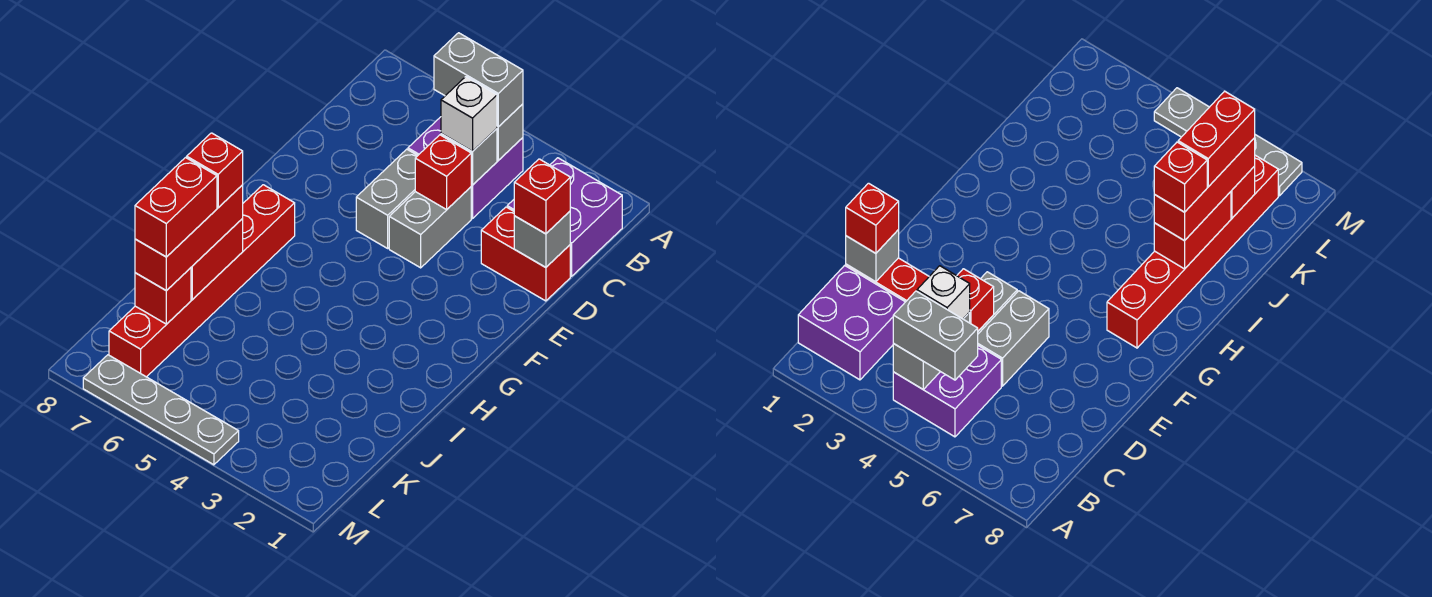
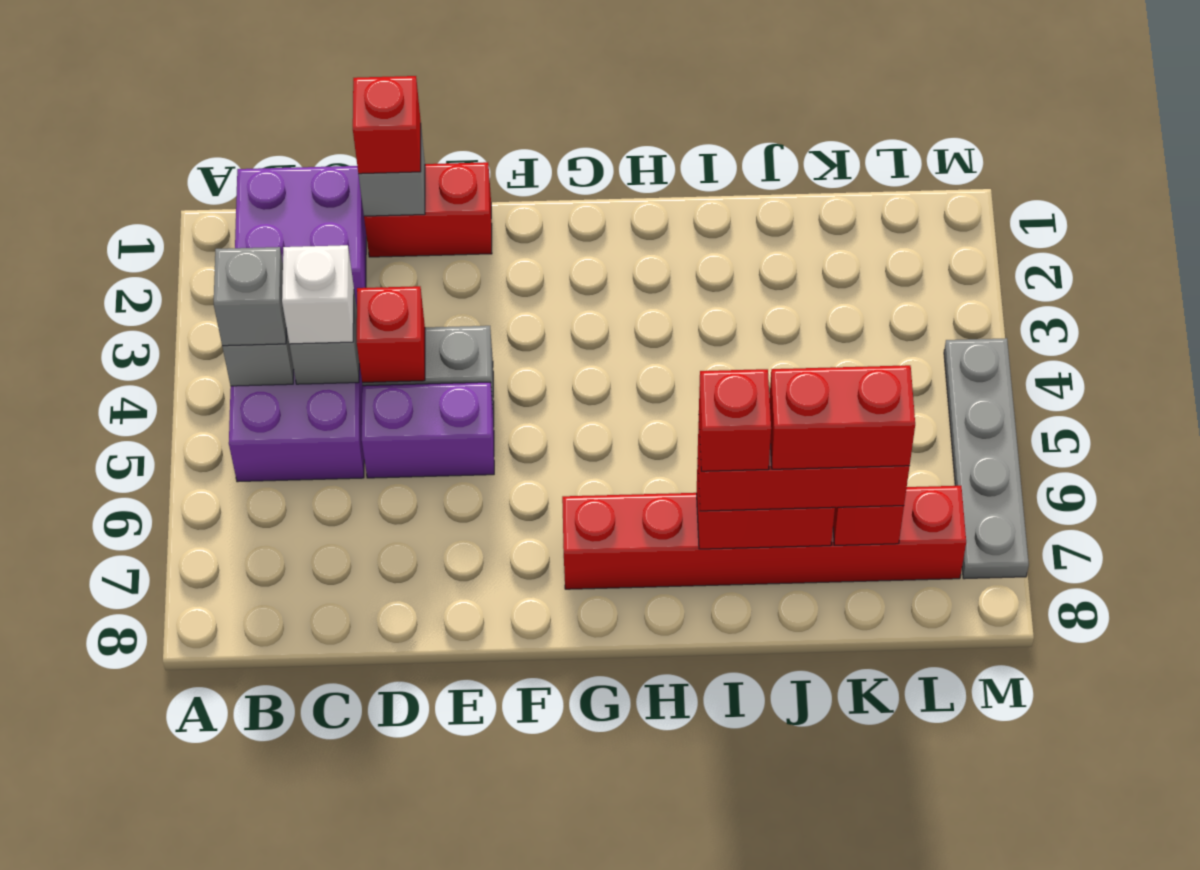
grey 1x2 brick [434,33,523,127] -> grey 1x1 brick [214,247,287,346]
red 1x2 brick [481,207,570,301] -> red 1x2 brick turned to [364,162,492,257]
grey 1x2 brick [356,149,418,248] -> purple 1x2 brick [362,382,494,478]

